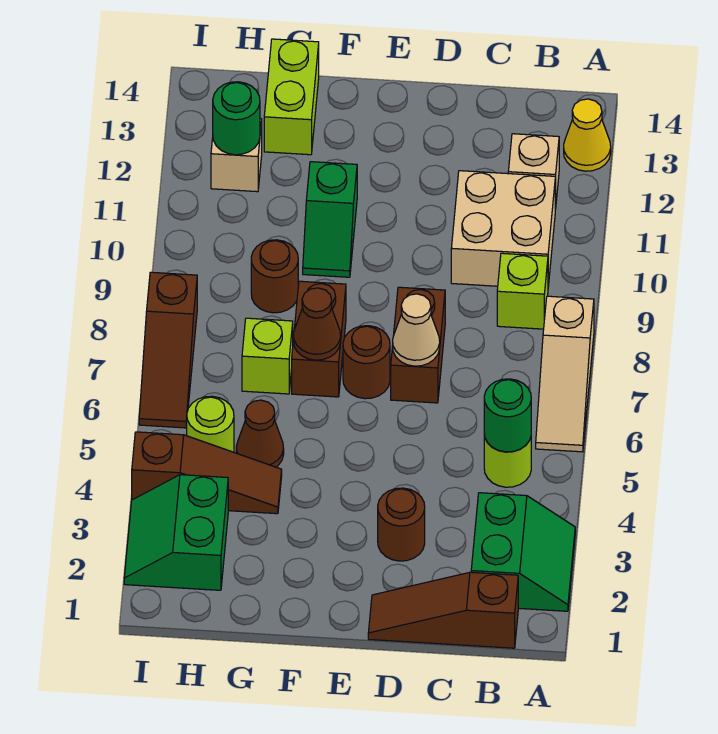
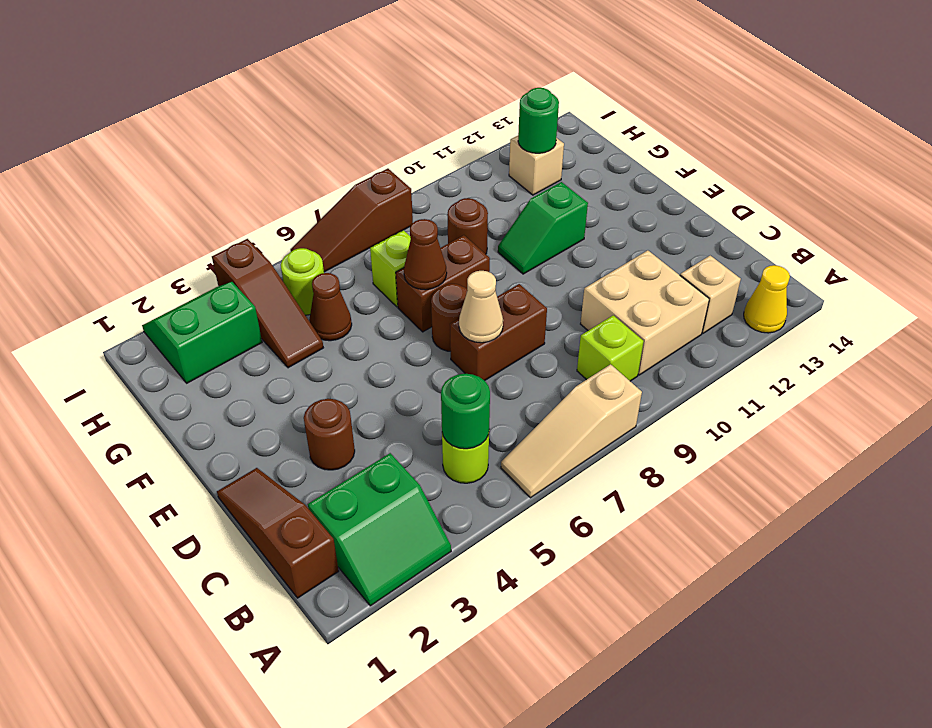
lime 1x2 brick [264,39,319,155] -> none

